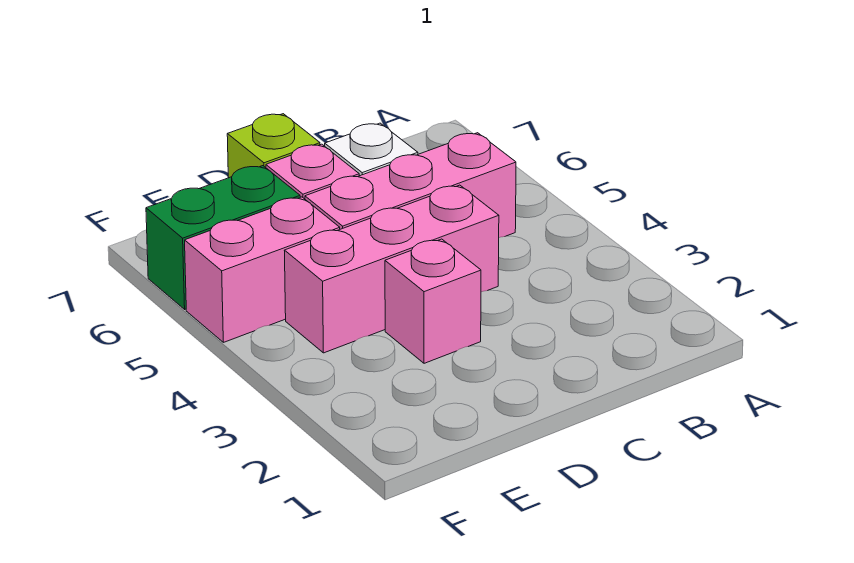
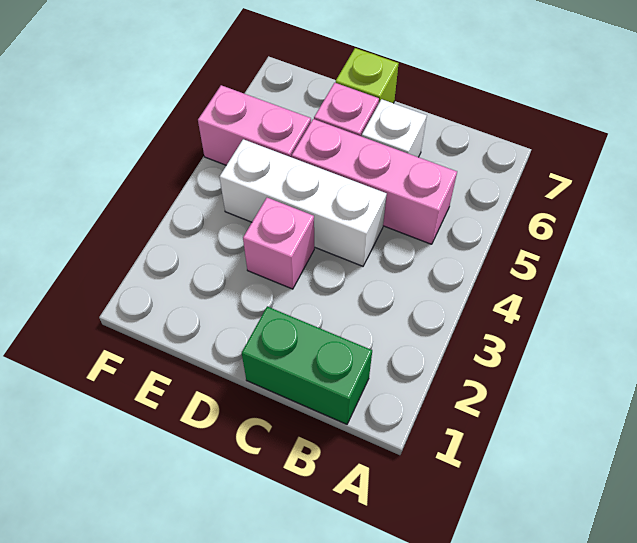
pink 1x3 brick [284,185,499,353] -> white 1x3 brick [220,139,387,266]
green 1x2 brick [146,166,300,309] -> green 1x2 brick moved to [242,306,372,424]

